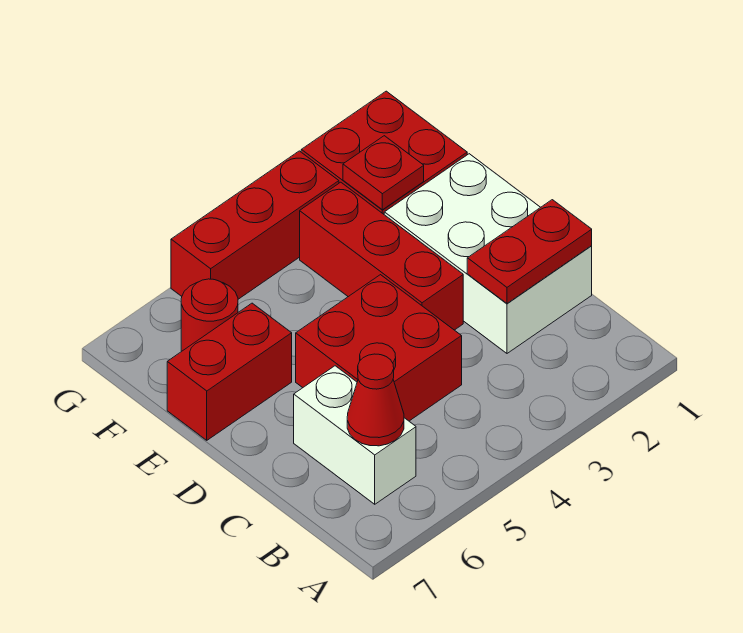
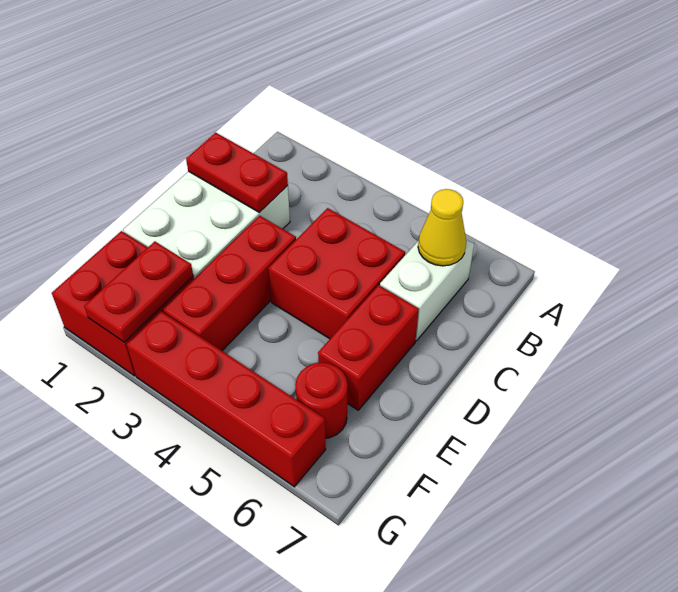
red 1x1 cone [347,354,404,446] -> yellow 1x1 cone [418,189,466,266]
red 1x2 brick [167,303,292,440] -> red 1x2 brick turned to [318,285,419,410]
red 1x1 plate [343,136,424,210] -> red 1x2 plate [84,241,193,342]
red 1x3 brick [171,151,339,299] -> red 1x4 brick [127,311,326,487]

